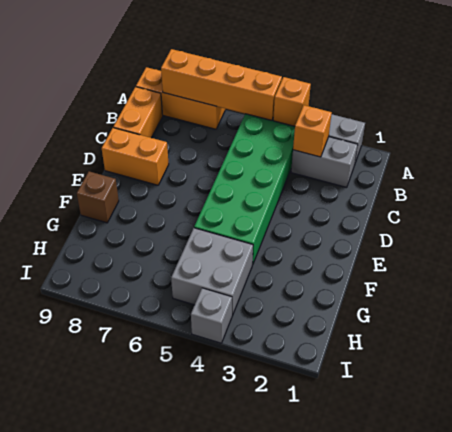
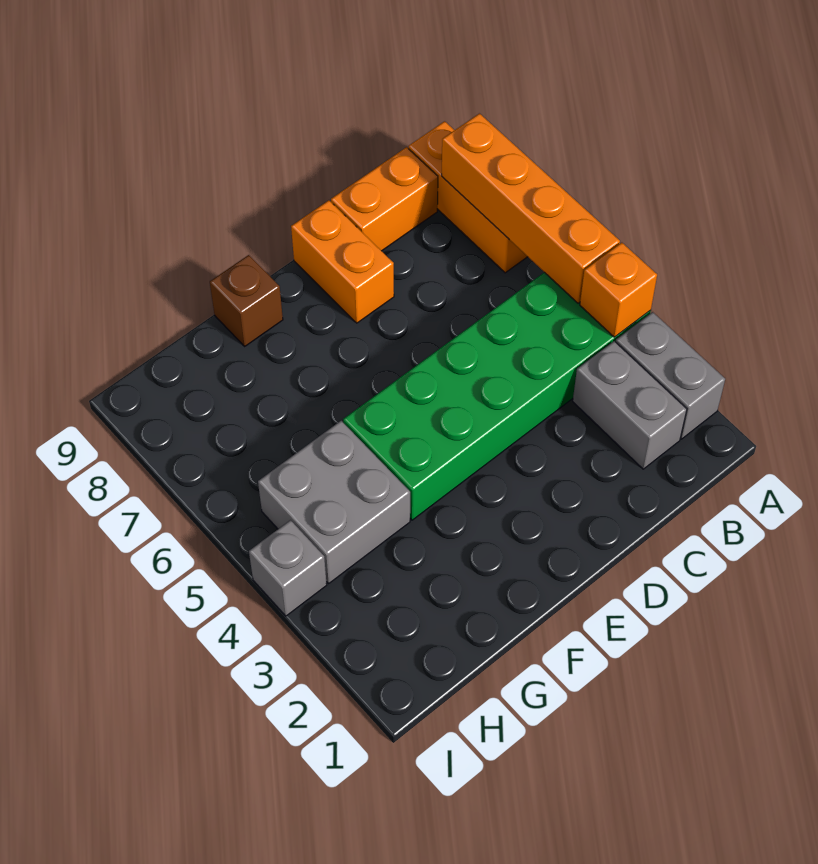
orange 1x1 brick [293,105,332,157] -> none

